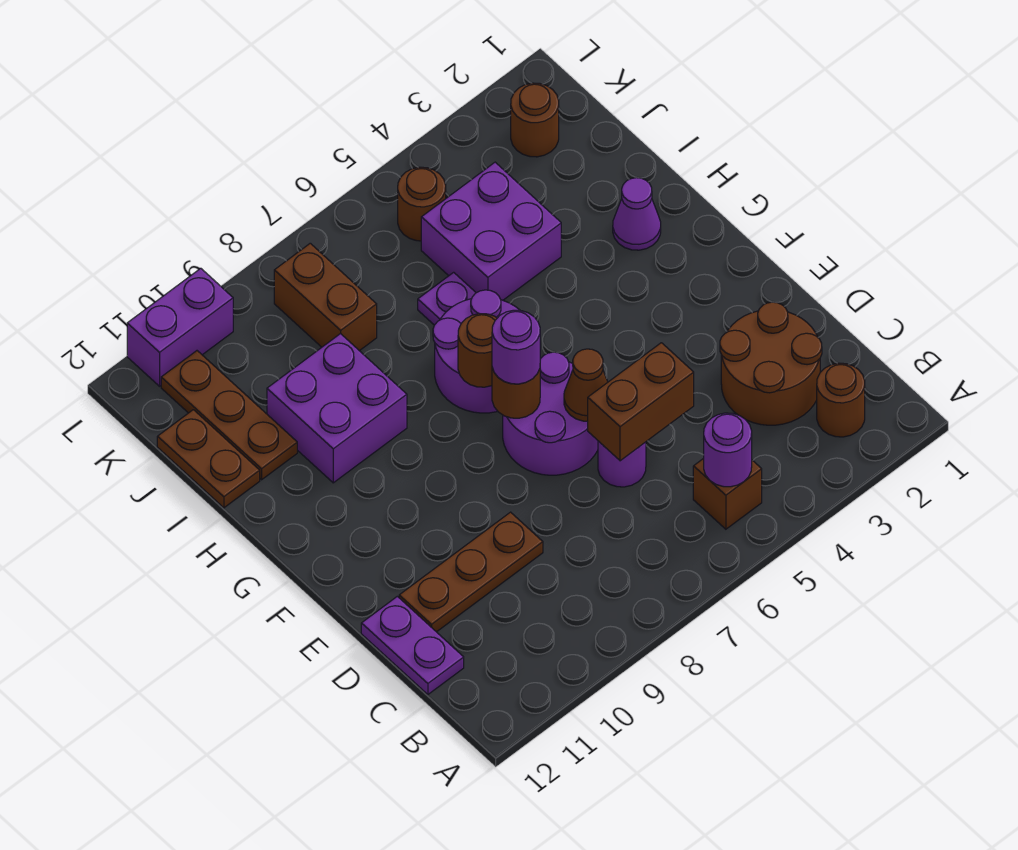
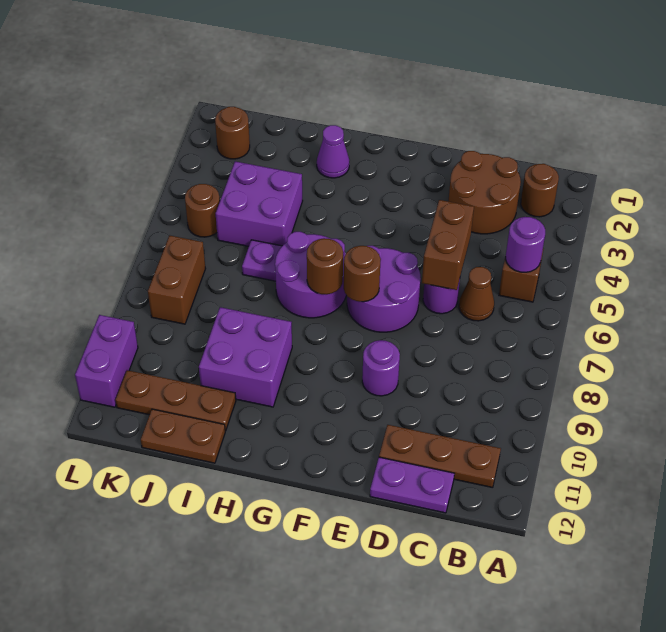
brown 1x3 plate [399,512,543,632] -> brown 1x3 plate turned to [379,425,501,488]
brown 1x1 cone [564,349,608,421] -> brown 1x1 cone moved to [459,267,494,321]
purple 1x1 round brick [492,310,540,384] -> purple 1x1 round brick moved to [362,340,400,396]
brown 1x2 brick [274,243,377,351] -> brown 1x2 brick turned to [148,236,206,324]

